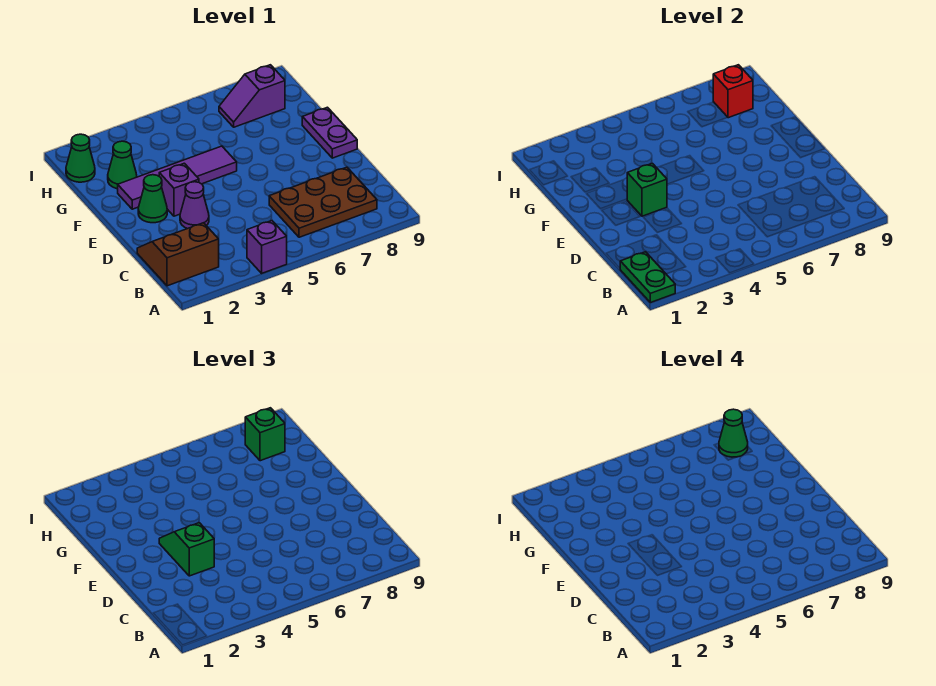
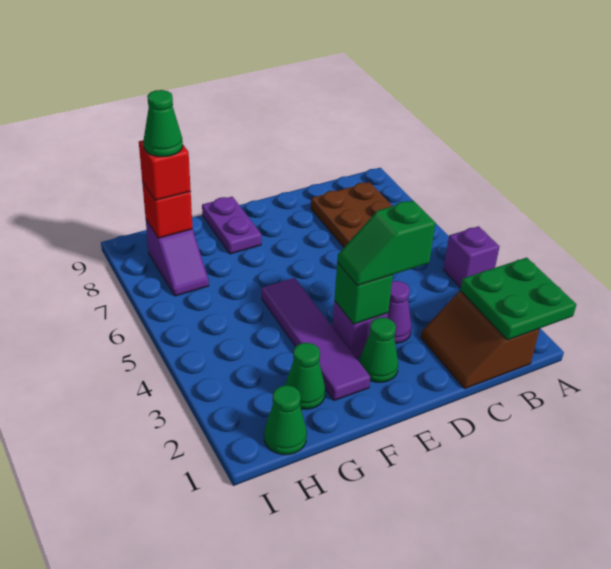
green 1x2 plate [620,252,675,303] -> green 2x2 plate [460,258,576,340]
purple 1x2 plate [302,107,357,158] -> purple 1x2 plate turned to [202,197,261,254]
green 1x1 brick [245,408,285,461] -> red 1x1 brick [139,140,191,200]

